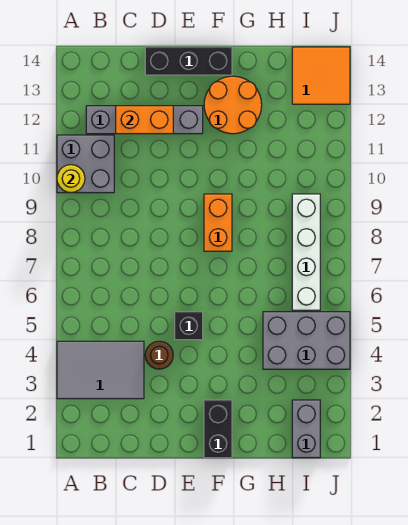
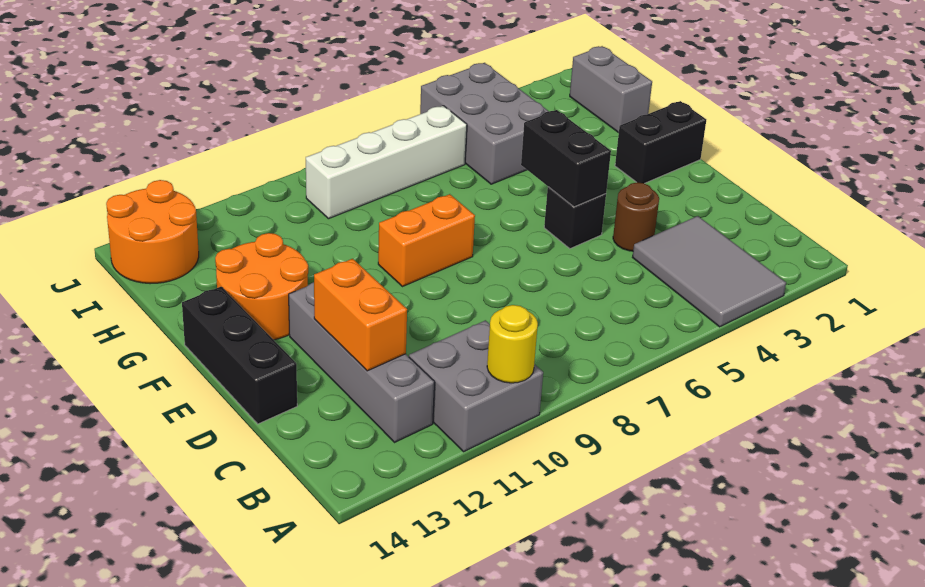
none -> black 1x2 brick [521,110,611,207]
grey 1x2 brick [292,400,320,458] -> grey 1x2 brick turned to [570,46,652,133]
orange 2x2 tile [292,47,350,104] -> orange 2x2 round brick [106,180,199,284]

